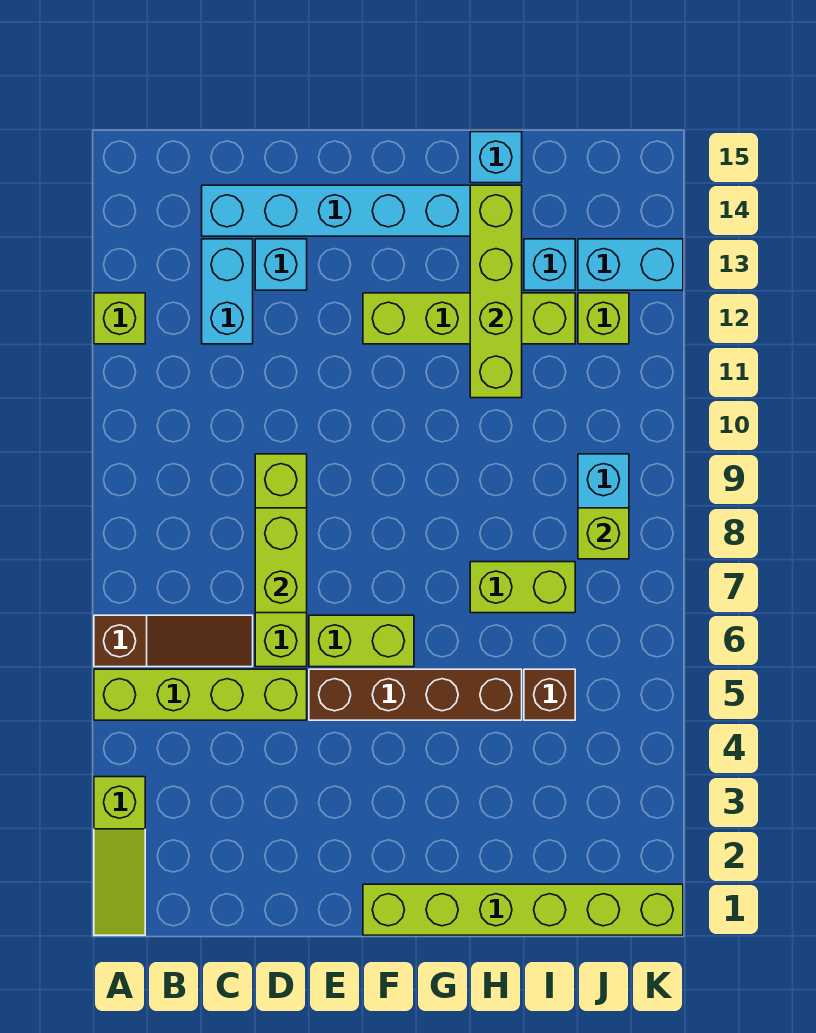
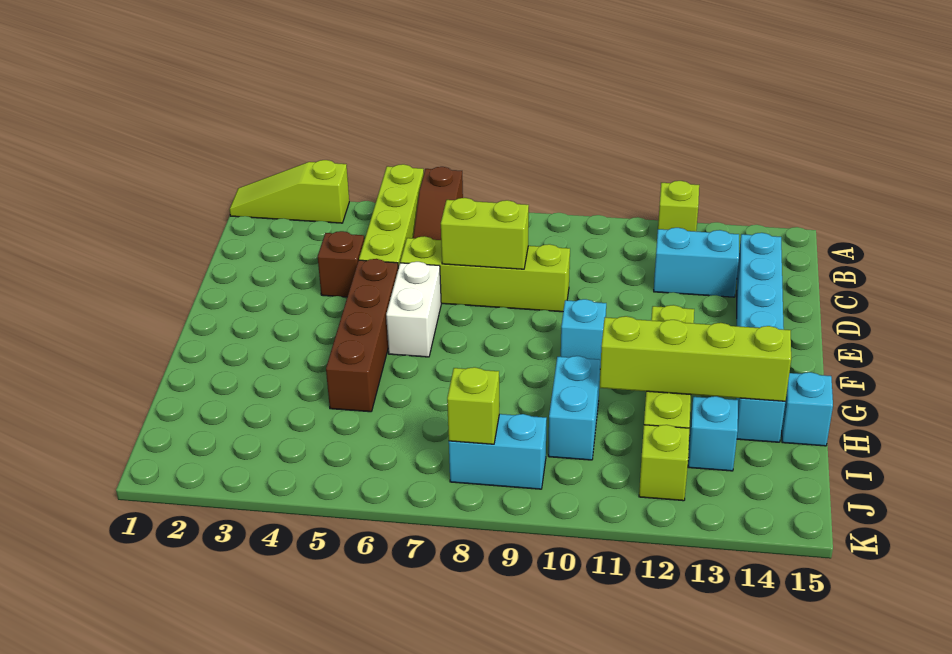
cyan 1x1 brick [255,239,307,290] -> cyan 1x1 brick moved to [561,299,606,368]
lime 1x2 brick [309,615,414,667] -> white 1x2 brick [386,262,441,357]
lime 1x6 brick [363,884,683,935] -> none
lime 1x2 brick [470,562,575,613] -> none
brown 1x1 brick [524,669,575,720] -> brown 1x1 brick moved to [318,231,364,297]
cyan 1x2 brick [578,239,683,290] -> cyan 1x2 brick moved to [548,356,600,460]

